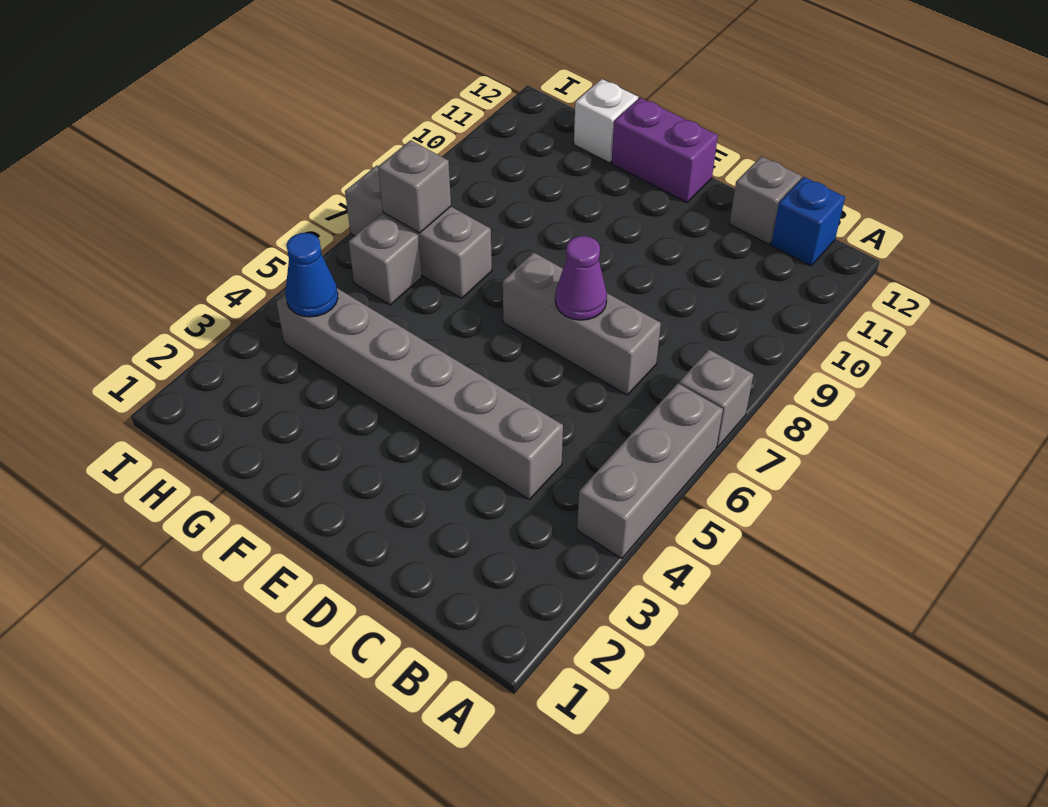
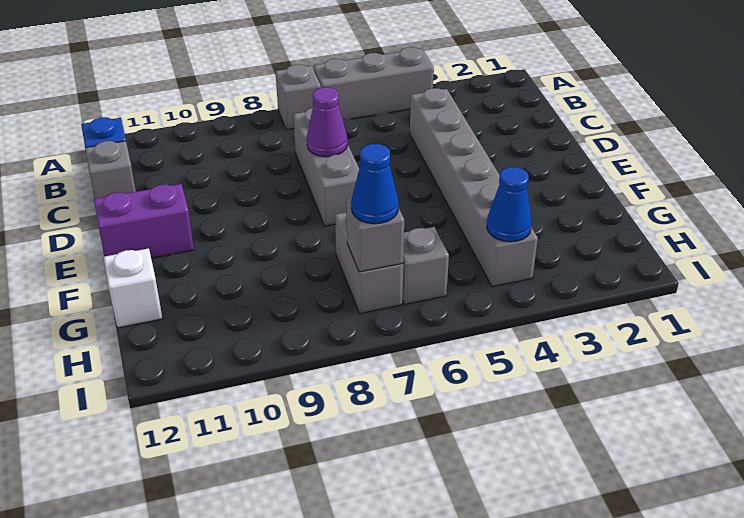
purple 1x2 brick [611,98,718,202] -> purple 1x2 brick turned to [94,184,194,258]
grey 1x3 brick [345,165,492,298] -> grey 1x2 brick [335,212,403,313]
none -> blue 1x1 cone [351,144,399,224]

